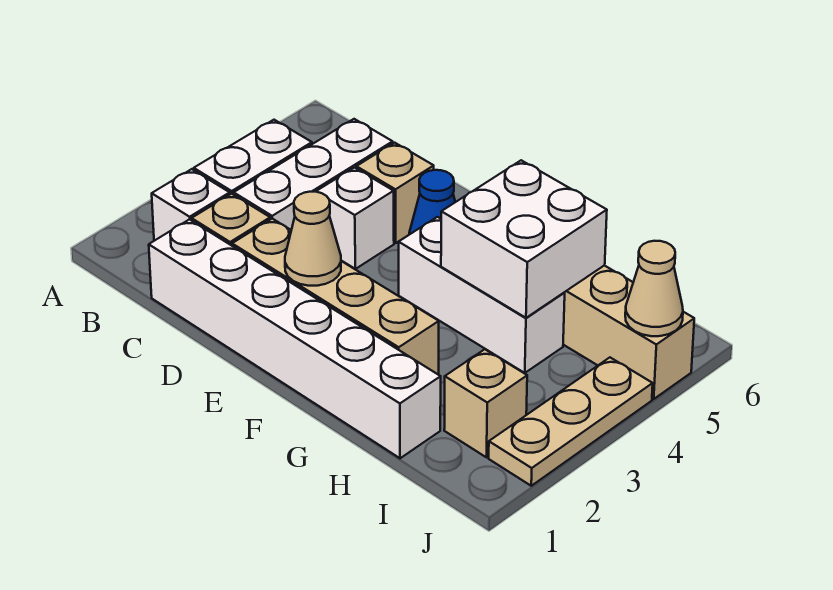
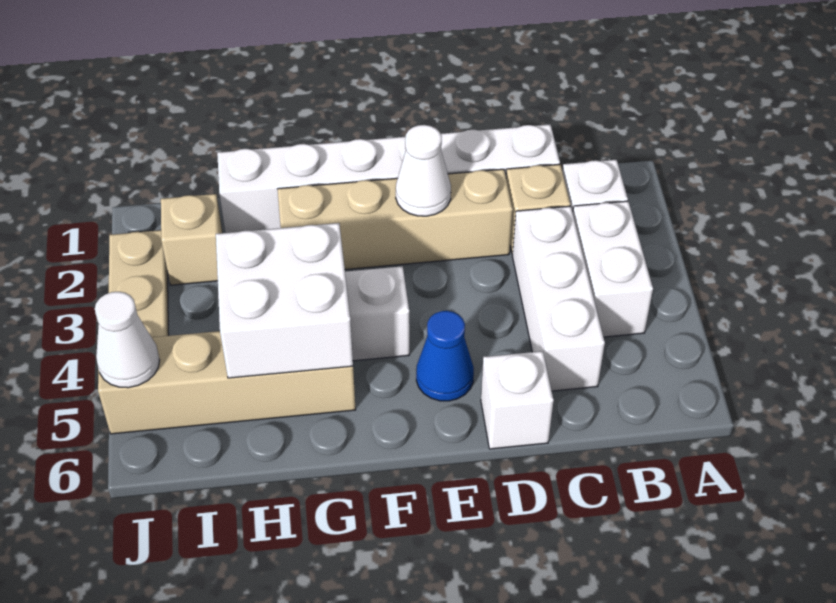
white 1x1 brick [316,168,394,269] -> white 1x1 brick moved to [481,351,554,449]
tan 1x1 brick [356,143,434,243] -> none
tan 1x1 cone [285,192,341,286] -> white 1x1 cone [396,125,451,216]
tan 1x1 cone [625,241,683,336] -> white 1x1 cone [95,292,160,388]

